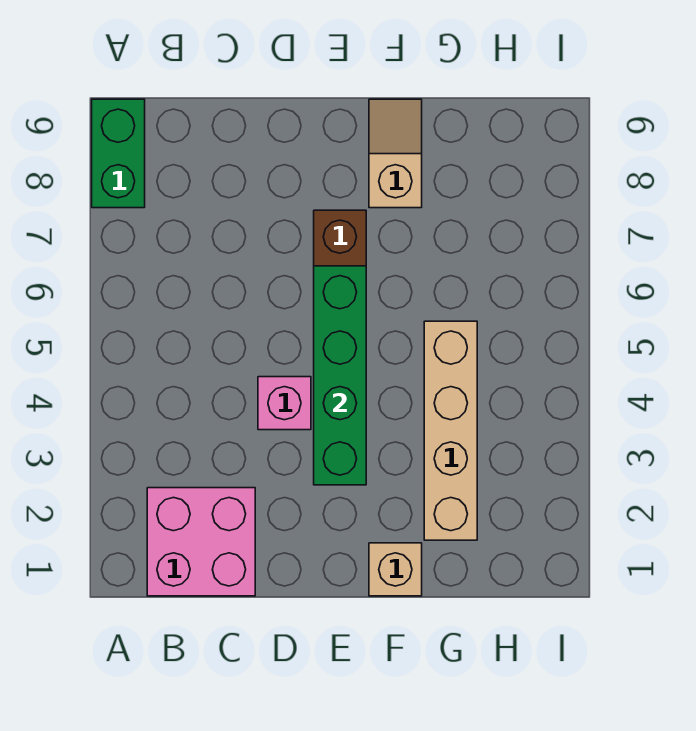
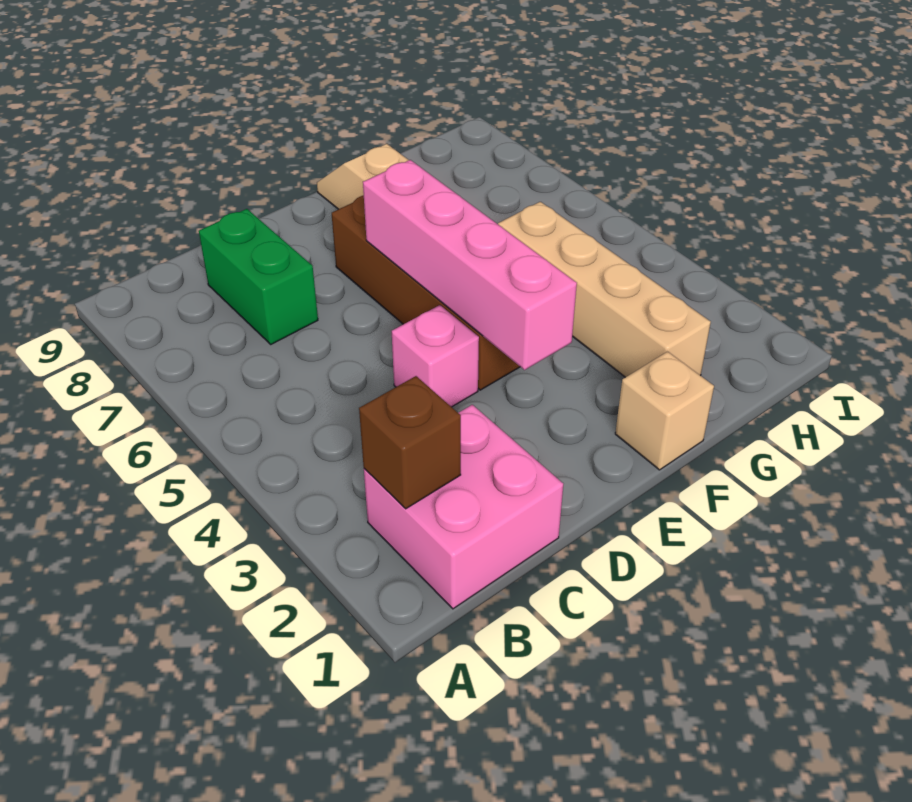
green 1x2 brick [92,99,145,208] -> green 1x2 brick moved to [199,209,318,344]
none -> brown 1x1 brick [359,376,461,509]
green 1x4 brick [314,266,366,485] -> pink 1x4 brick [363,160,577,370]

